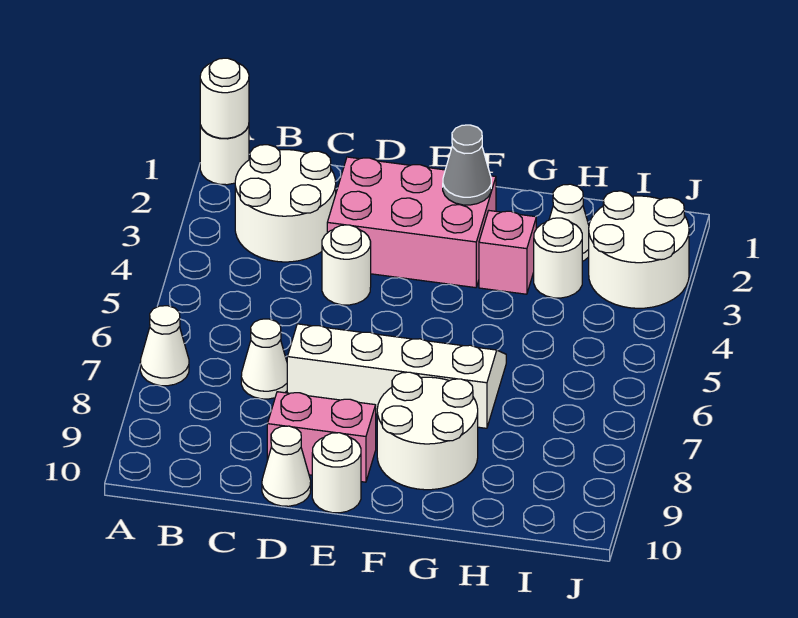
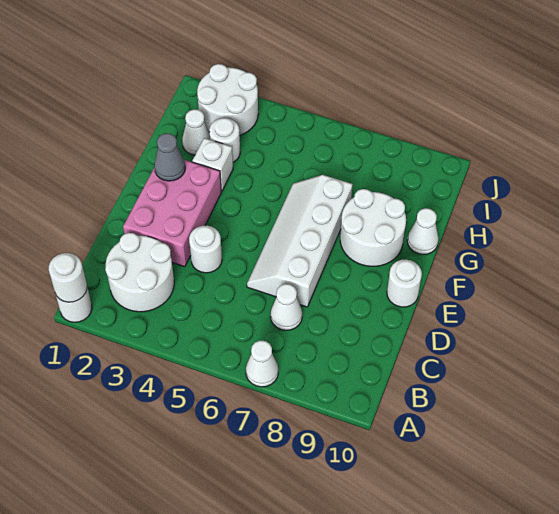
pink 1x2 brick [267,392,376,482] -> none
white 1x1 cone [262,426,311,506] -> white 1x1 cone moved to [407,208,439,254]
pink 1x1 brick [479,211,536,294] -> white 1x1 brick [192,138,233,191]

